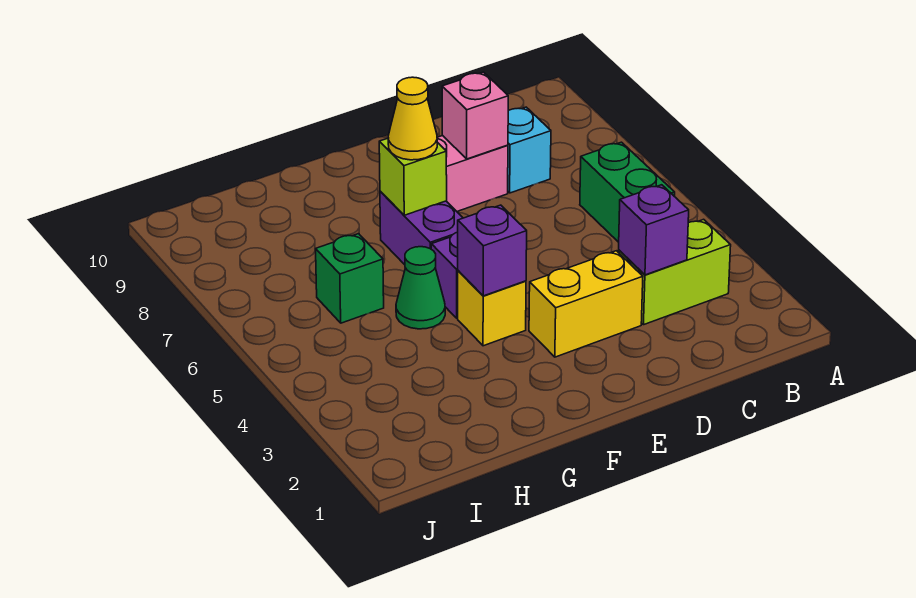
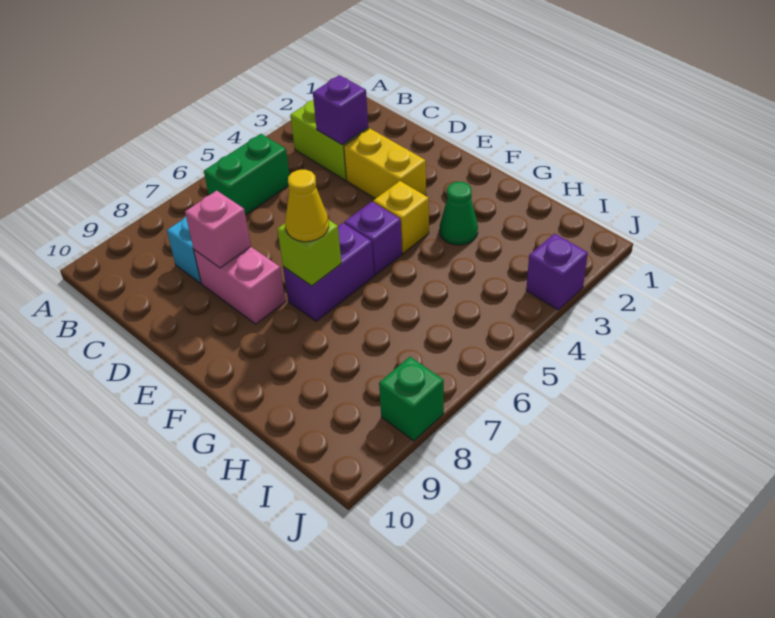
purple 1x1 brick [458,205,527,296] -> purple 1x1 brick moved to [526,234,588,310]
green 1x1 cone [396,247,445,329] -> green 1x1 cone moved to [440,182,478,245]
green 1x1 brick [316,234,384,323] -> green 1x1 brick moved to [379,357,444,441]

